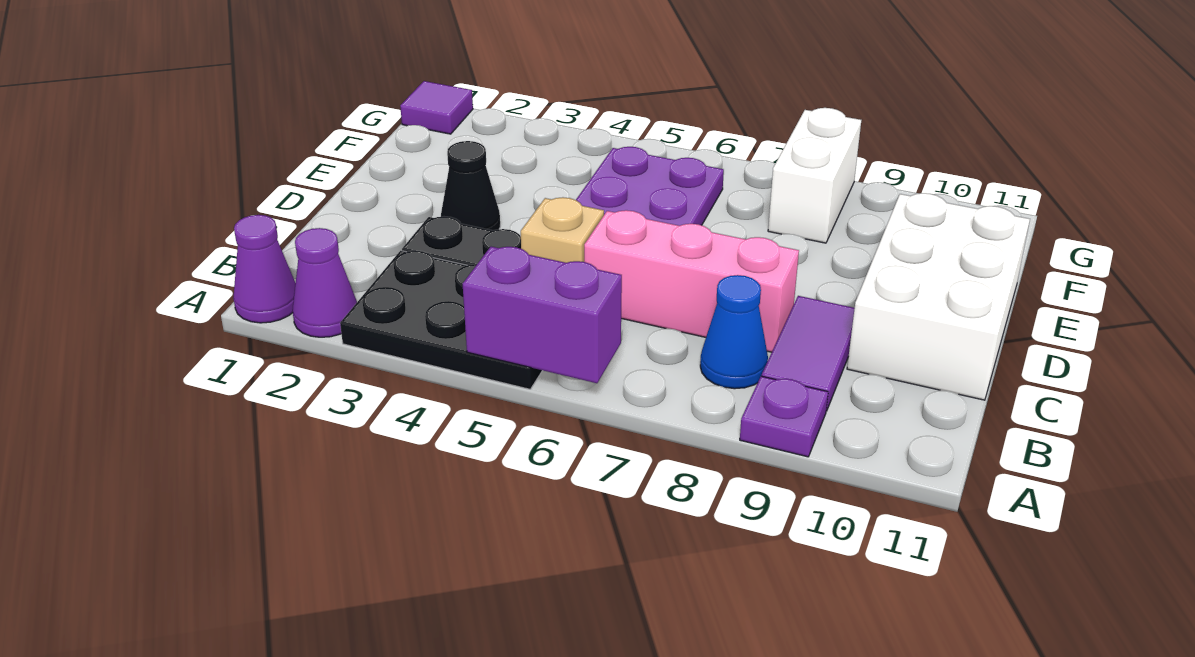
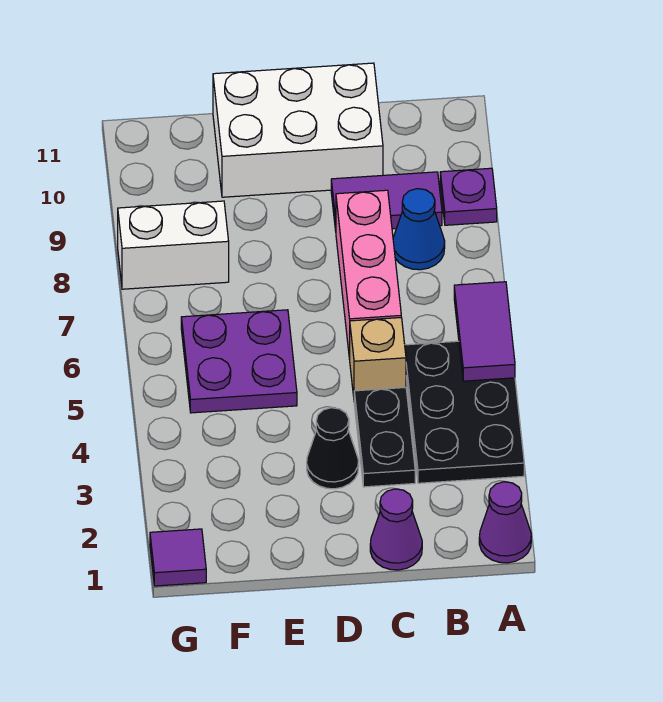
purple 1x1 cone [293,228,357,337] -> purple 1x1 cone moved to [370,489,422,570]
purple 1x2 brick [463,247,622,383] -> purple 1x2 tile [454,282,515,381]

